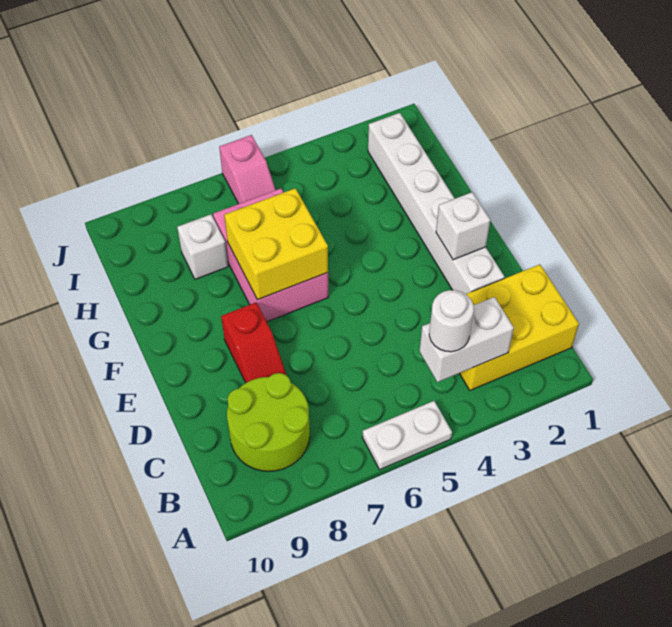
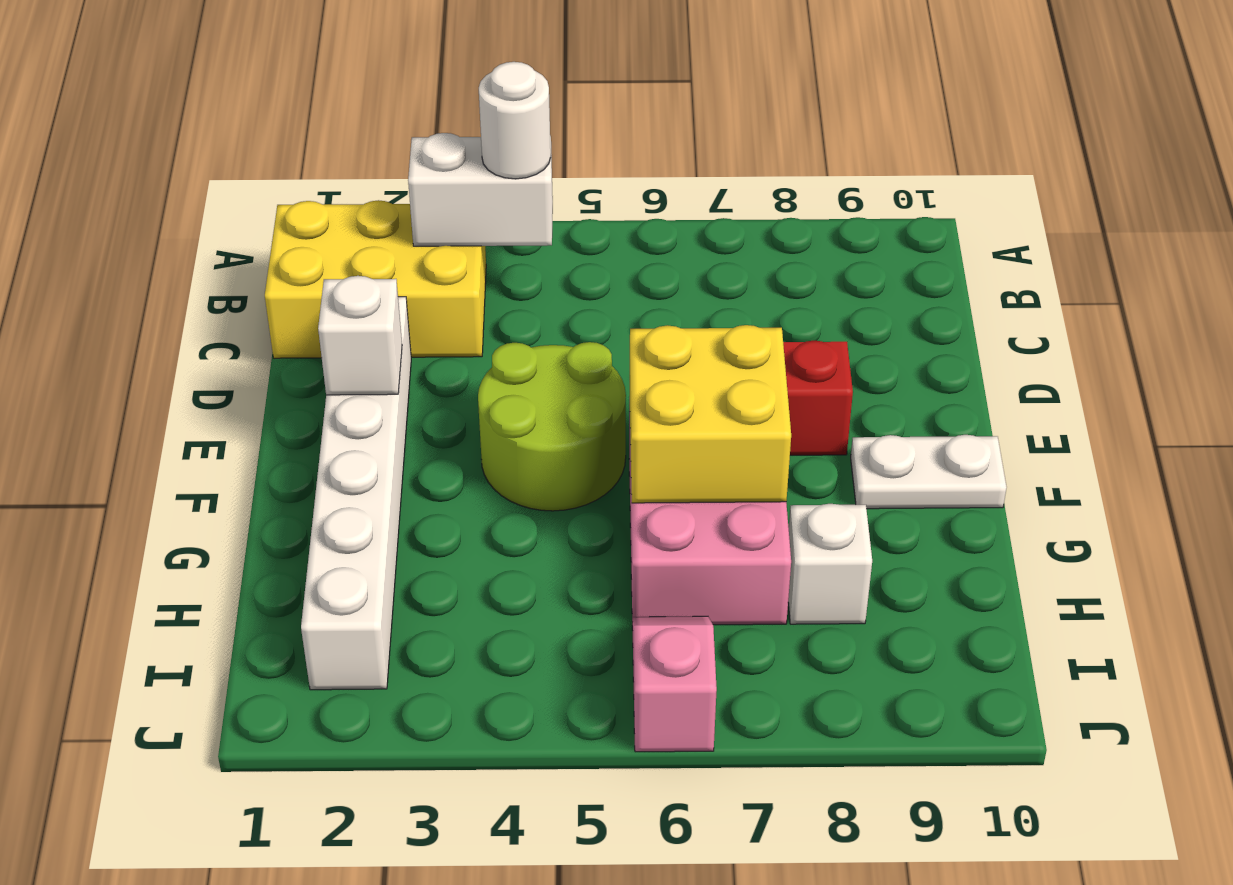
white 1x2 plate [362,401,452,470] -> white 1x2 plate moved to [851,435,1007,509]
lime 2x2 round brick [227,373,310,471] -> lime 2x2 round brick moved to [478,342,626,511]

